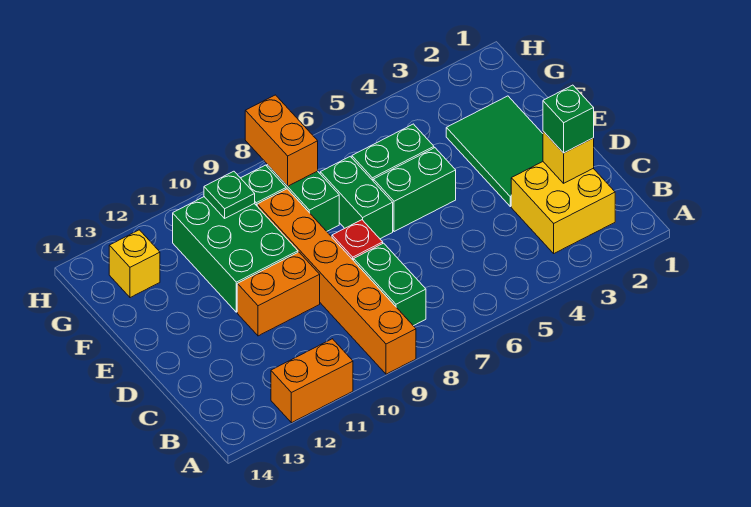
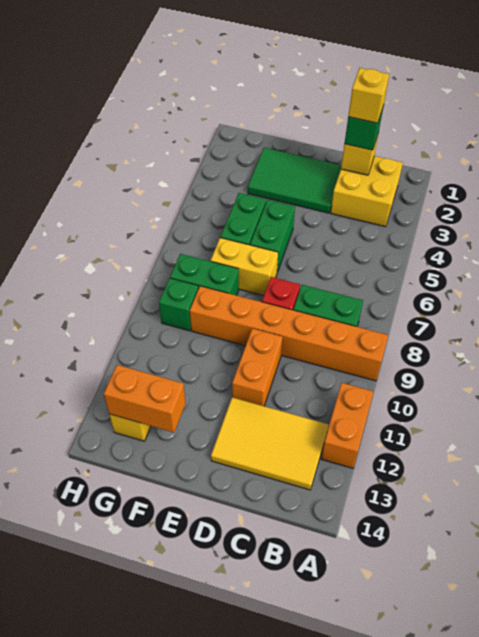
none -> yellow 2x3 tile [211,397,329,490]
none -> yellow 1x1 brick [348,68,389,123]
green 1x2 brick [320,157,393,239] -> yellow 1x2 brick [211,238,278,296]
green 2x3 brick [173,197,298,312] -> none
orange 1x2 brick [245,95,318,186] -> orange 1x2 brick moved to [104,365,186,433]
green 1x1 plate [204,171,255,218] -> none

